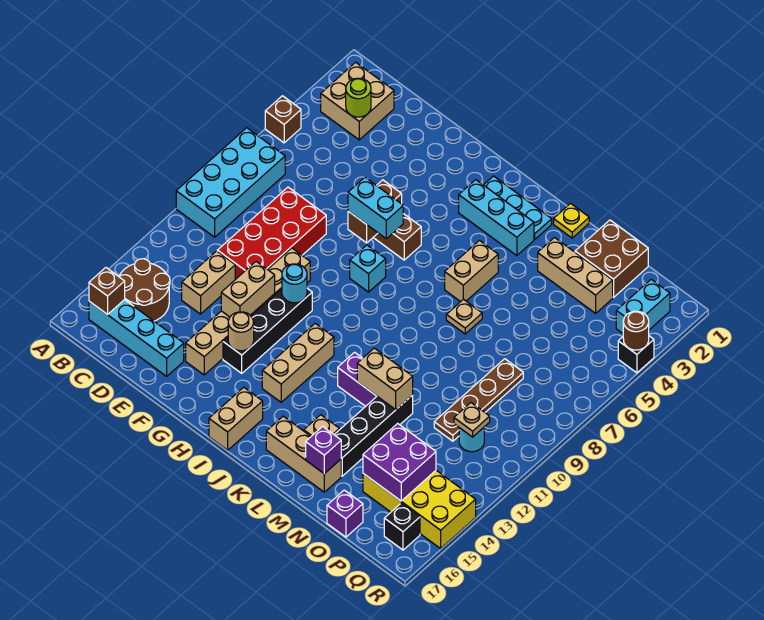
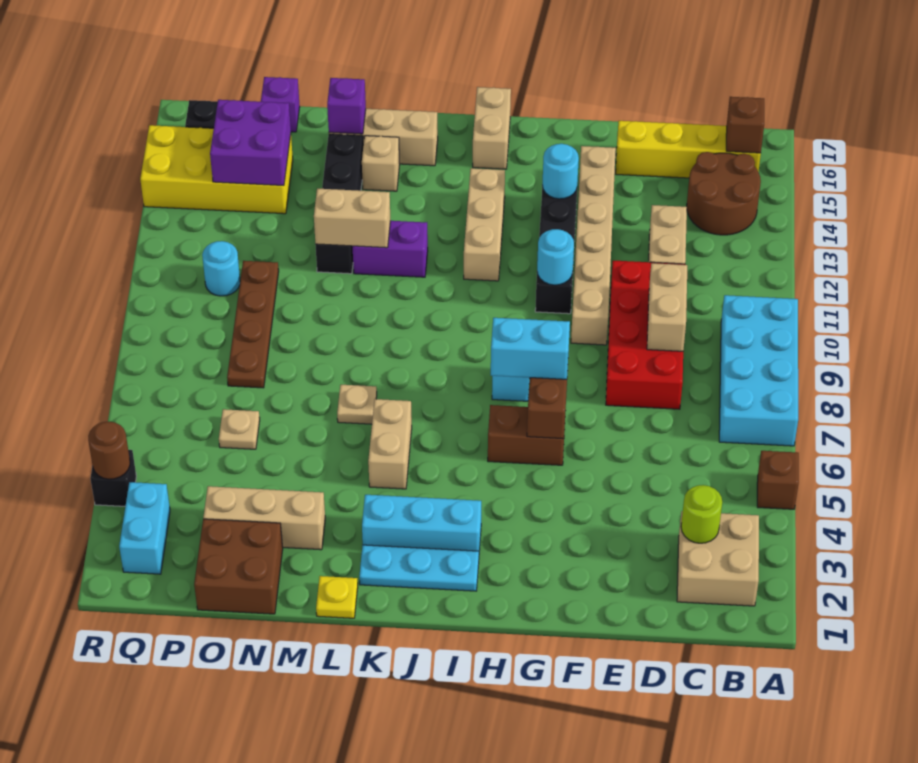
cyan 1x4 brick [89,300,184,376] -> yellow 1x4 brick [616,121,761,178]
tan 1x2 brick [221,262,275,317] -> tan 1x2 brick moved to [647,263,687,351]
tan 1x1 round brick [228,312,254,351] -> cyan 1x1 round brick [542,144,579,199]
tan 1x1 plate [454,403,490,437] -> tan 1x1 plate moved to [219,409,260,449]

